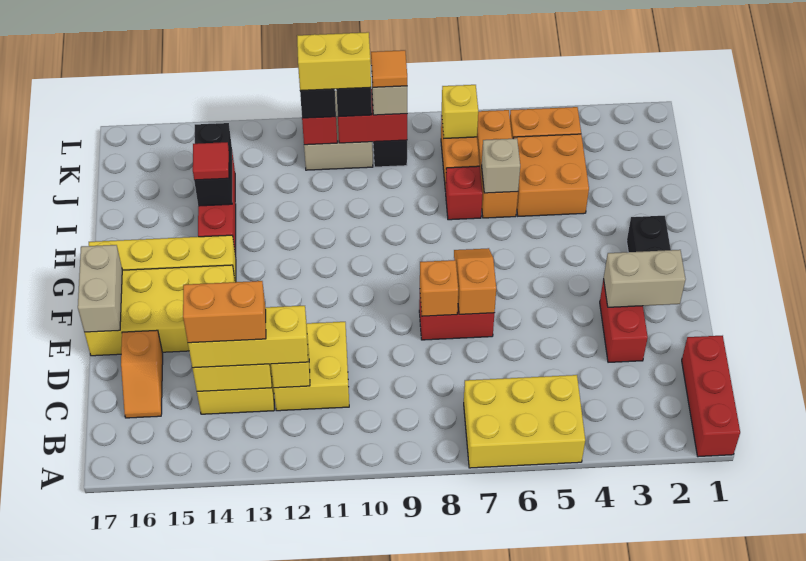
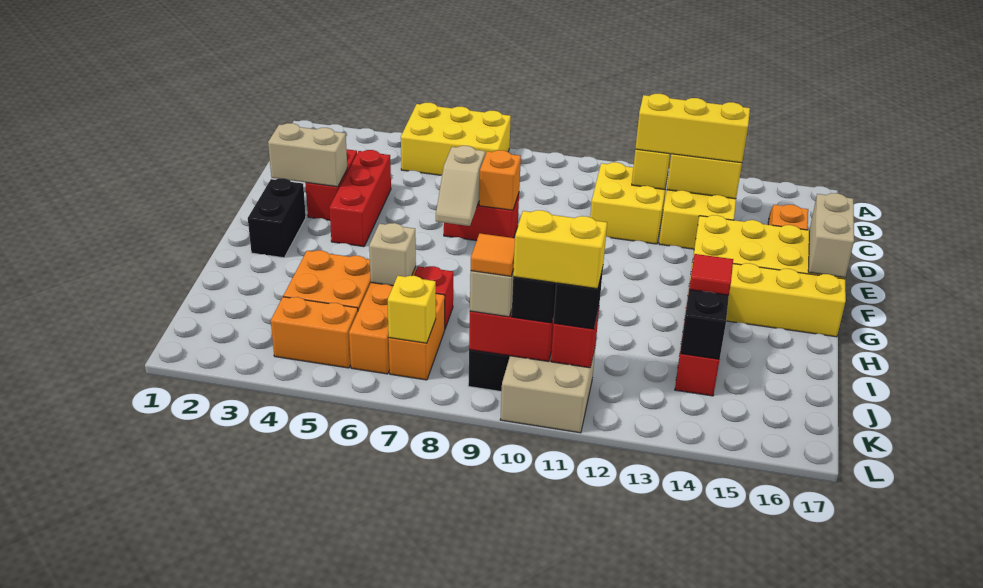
red 1x3 brick [682,336,740,457] -> red 1x3 brick moved to [329,150,391,247]
orange 1x2 brick [183,281,266,343] -> none
orange 1x2 slope [454,248,496,314] -> tan 1x2 slope [436,146,485,226]

